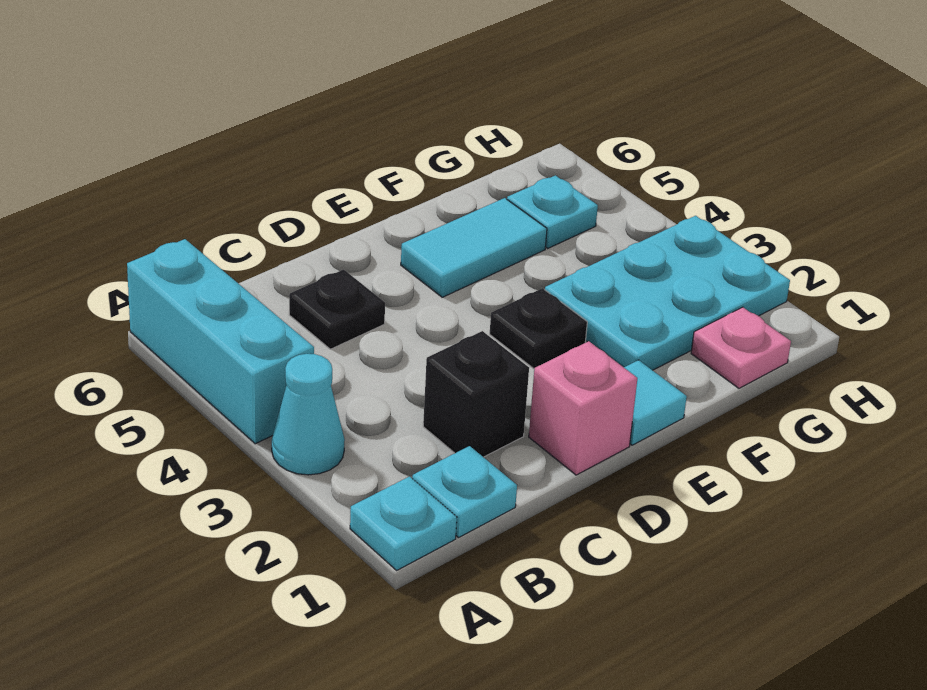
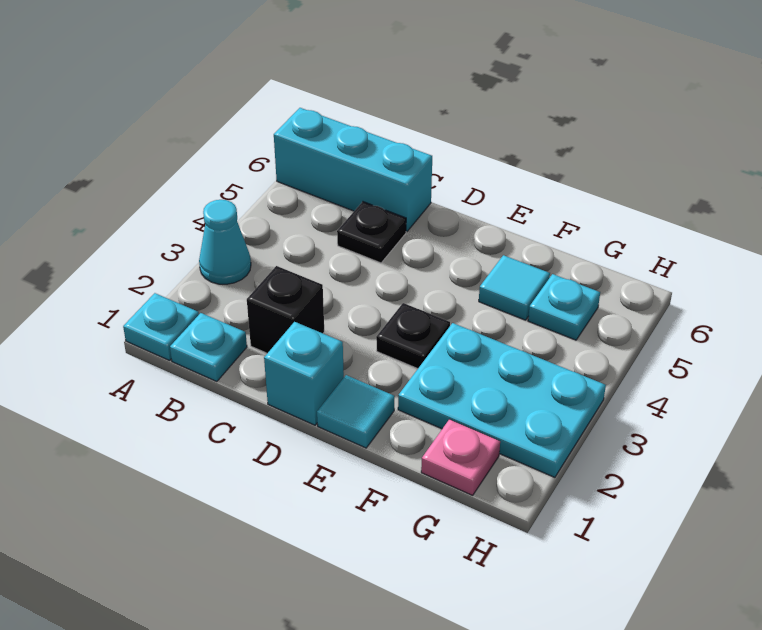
cyan 1x3 brick [127,239,314,444] -> cyan 1x3 brick turned to [274,108,432,231]
pink 1x1 brick [529,341,637,475] -> cyan 1x1 brick [264,322,344,425]
cyan 1x2 tile [401,198,547,297] -> cyan 1x1 tile [479,255,550,320]

